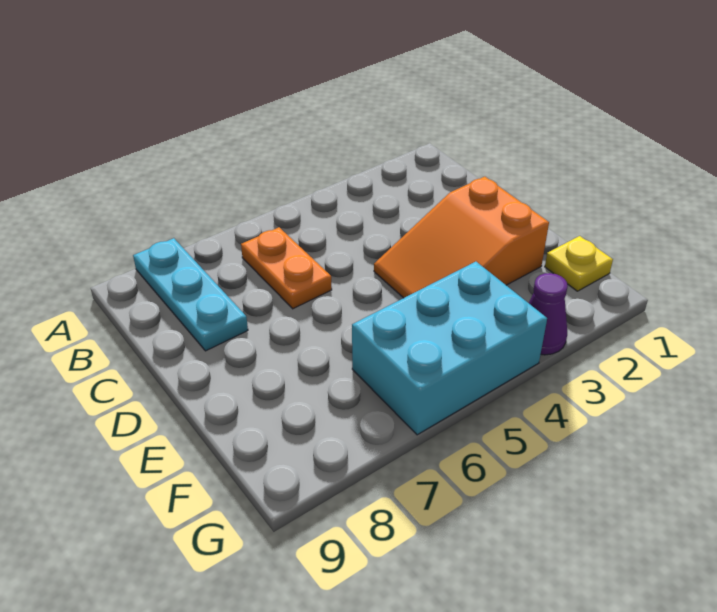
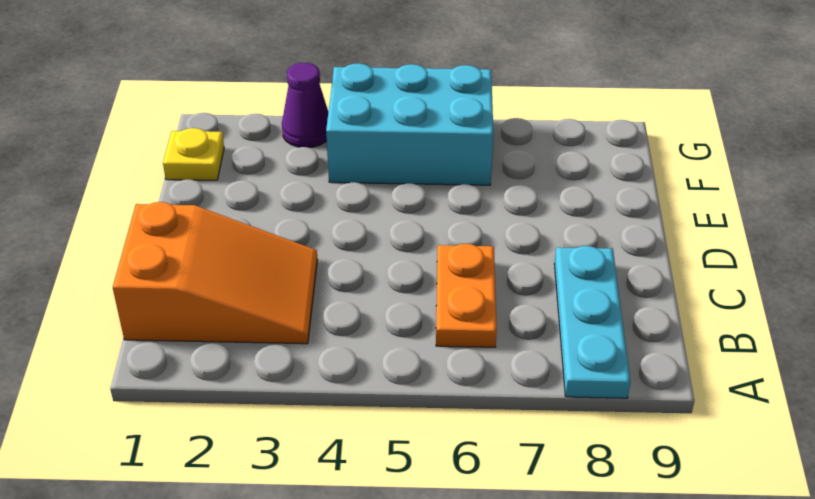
orange 2x3 slope [374,177,549,298] -> orange 2x3 slope moved to [113,202,317,344]

